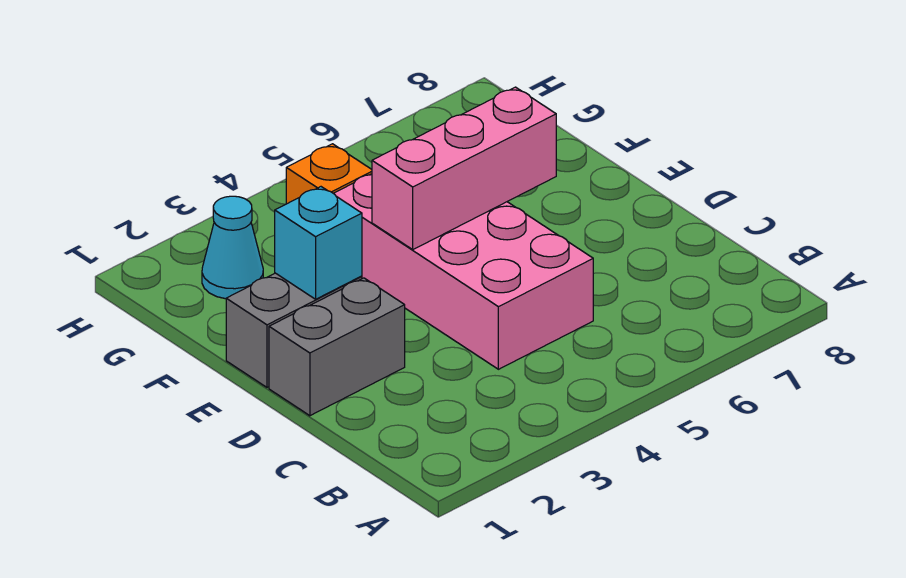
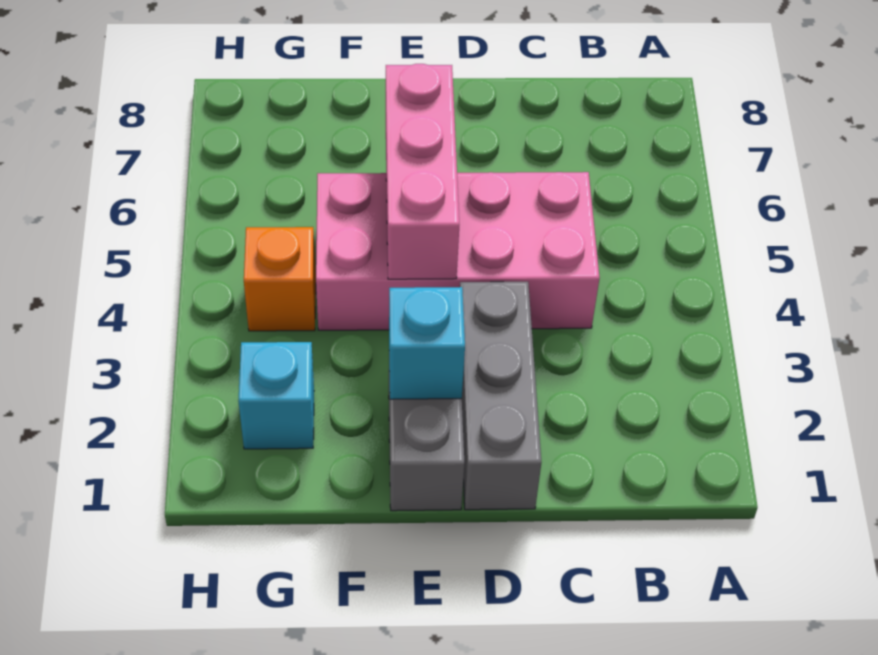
grey 1x2 brick [269,278,405,416] -> grey 1x3 brick [460,282,541,510]
cyan 1x1 cone [202,196,263,299] -> cyan 1x1 brick [238,342,314,449]

